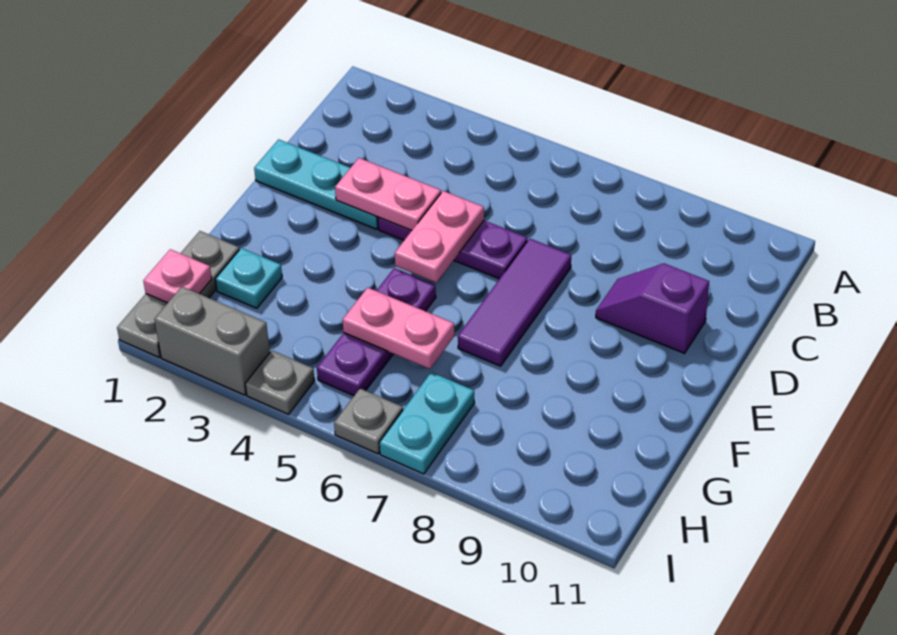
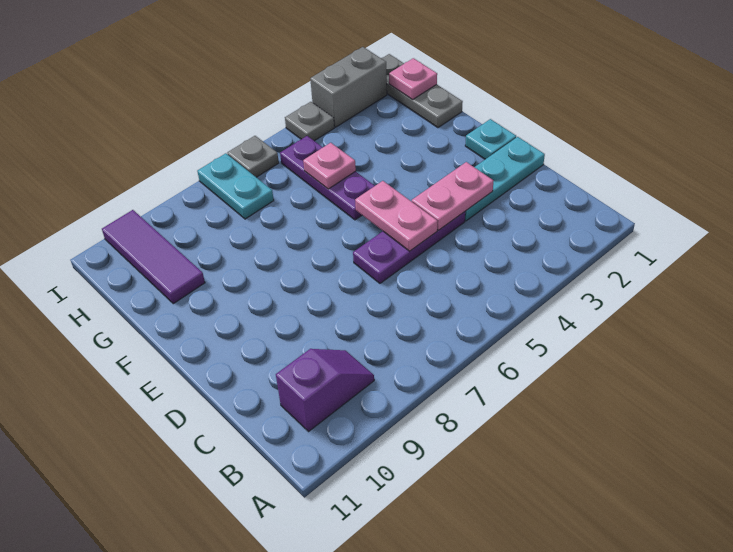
purple 1x3 tile [458,238,571,366] -> purple 1x3 tile moved to [102,210,205,304]
purple 1x2 slope [596,263,709,353] -> purple 1x2 slope moved to [276,349,374,431]
cyan 1x1 plate [215,248,282,308] -> cyan 1x1 plate moved to [465,119,516,159]
pink 1x2 plate [342,287,454,369] -> pink 1x1 plate [303,143,356,189]

